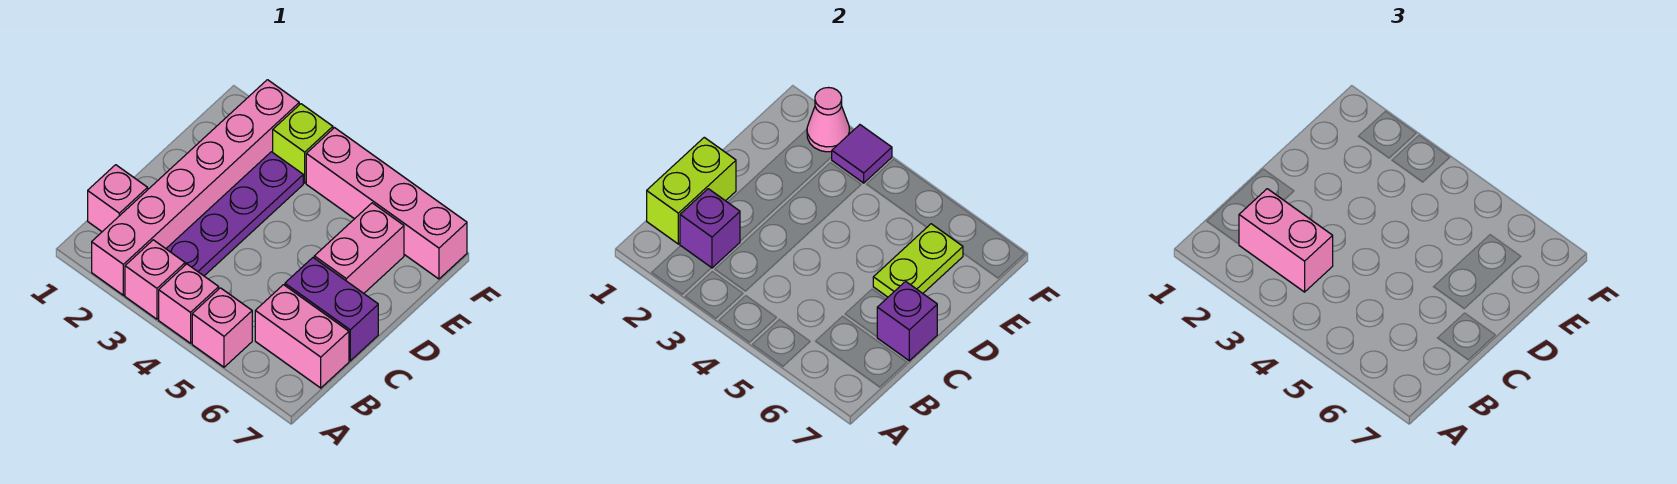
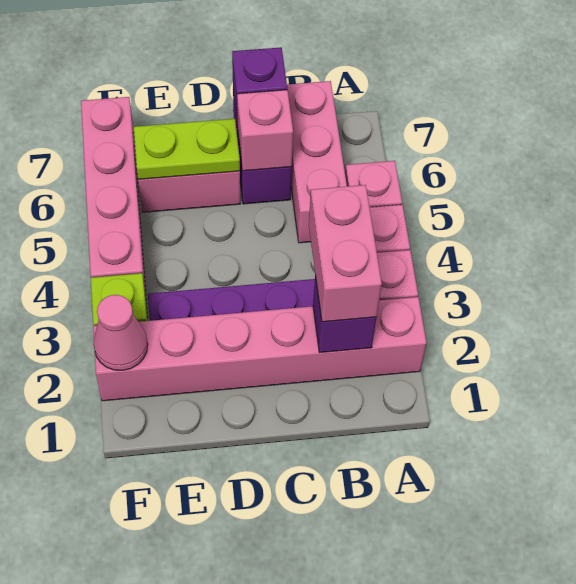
pink 1x1 brick [88,165,148,232] -> pink 1x1 brick moved to [237,90,293,171]
lime 1x2 brick [647,137,736,244] -> none
pink 1x2 brick [255,285,349,388] -> pink 1x3 brick [287,81,347,243]
purple 1x1 tile [832,125,892,183] -> none

